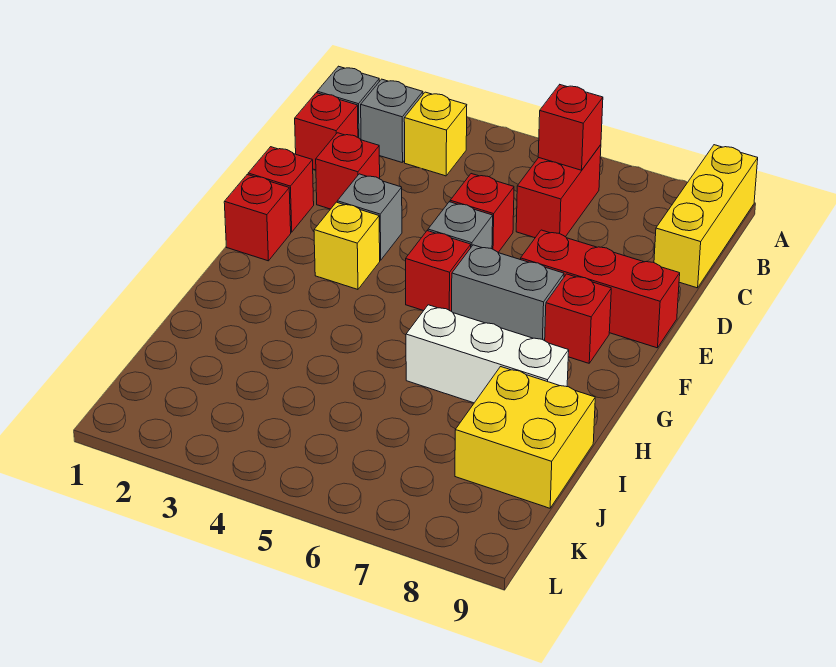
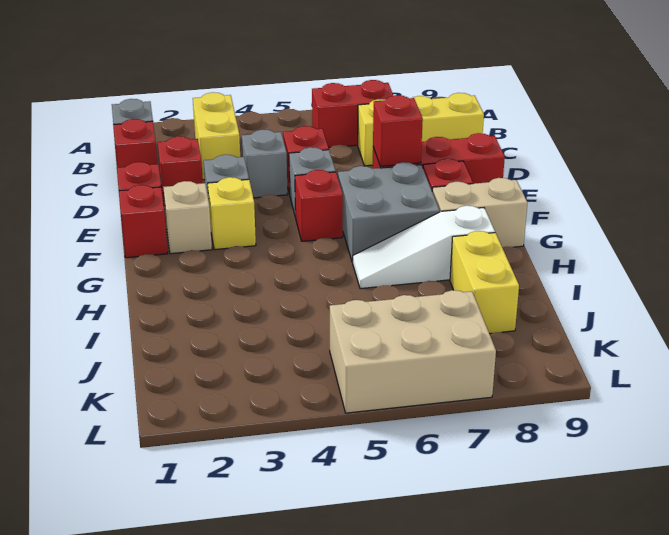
yellow 1x3 brick [654,145,758,288] -> yellow 1x3 brick turned to [358,93,484,166]
grey 1x1 brick [361,79,423,163] -> grey 1x1 brick moved to [242,129,288,198]
yellow 1x1 brick [404,92,467,176] -> yellow 1x2 brick [193,92,240,180]
red 1x2 brick [516,145,601,238] -> red 1x2 brick turned to [312,80,393,148]
red 1x1 brick [538,85,603,170] -> red 1x1 brick moved to [373,95,423,166]
none -> tan 1x1 brick [163,181,212,254]
grey 1x2 brick [452,245,564,341] -> grey 2x2 brick [338,162,440,262]
none -> tan 1x2 brick [432,178,528,247]
white 1x3 brick [406,305,569,403] -> white 1x3 slope [353,206,495,289]
yellow 2x2 brick [455,367,595,508] -> yellow 1x2 brick [450,231,519,334]
none -> tan 2x3 brick [330,290,496,413]

